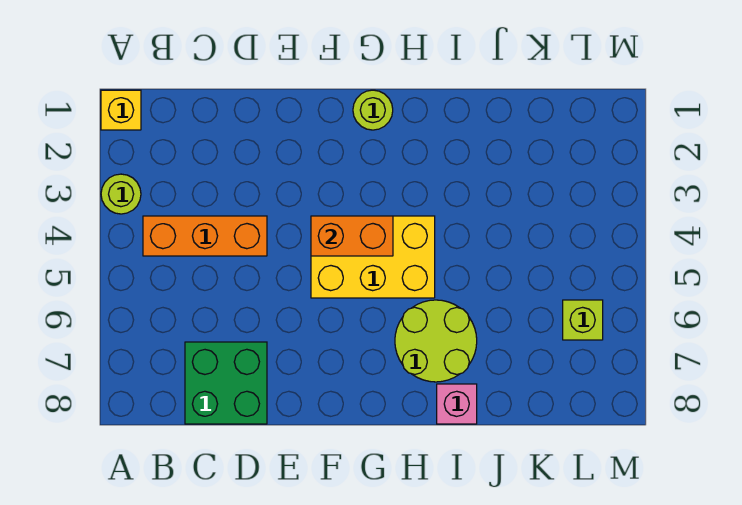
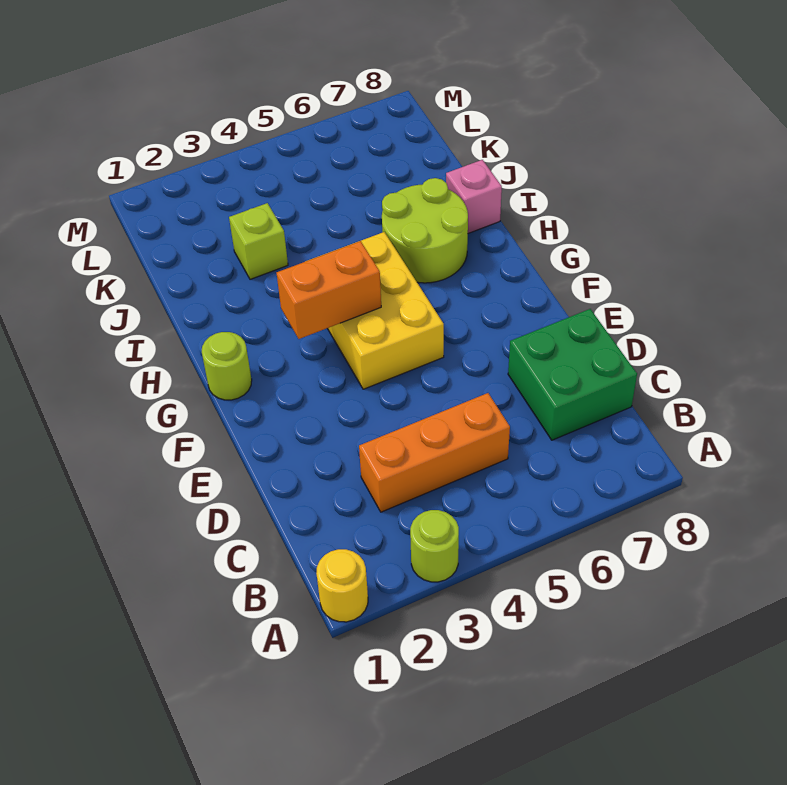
yellow 1x1 brick [101,90,141,130] -> yellow 1x1 round brick [316,549,368,622]
orange 1x3 brick [143,216,267,256] -> orange 1x3 brick turned to [359,393,510,512]
orange 1x2 brick [311,216,393,256] -> orange 1x2 brick turned to [277,241,381,339]
lime 1x1 brick [563,300,603,340] -> lime 1x1 brick moved to [229,203,288,279]

